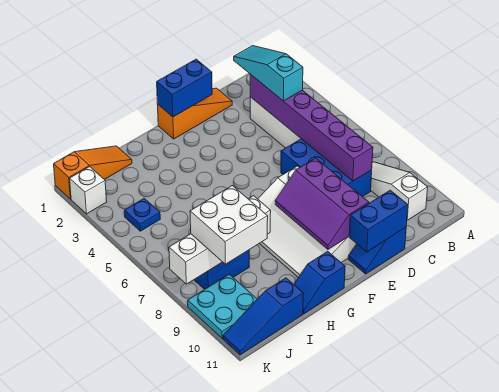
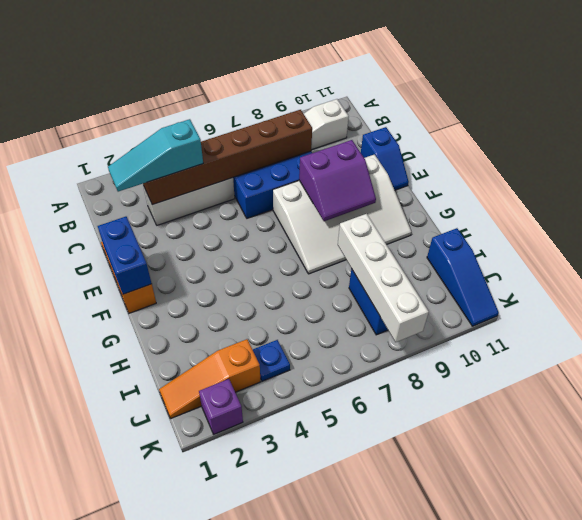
purple 1x6 brick [250,74,373,181] -> brown 1x6 brick [143,110,312,205]
blue 1x2 brick [349,190,408,252] -> none
purple 2x3 slope [275,158,369,249] -> purple 2x2 slope [299,140,376,221]
blue 1x2 slope [294,251,345,314] -> none
orange 1x3 slope [54,146,132,199] -> orange 1x3 slope turned to [159,339,260,419]
white 2x2 brick [190,186,268,264] -> none
cyan 2x2 plate [188,274,257,338] -> none
white 1x1 brick [70,167,107,214] -> purple 1x1 brick [199,379,243,434]

